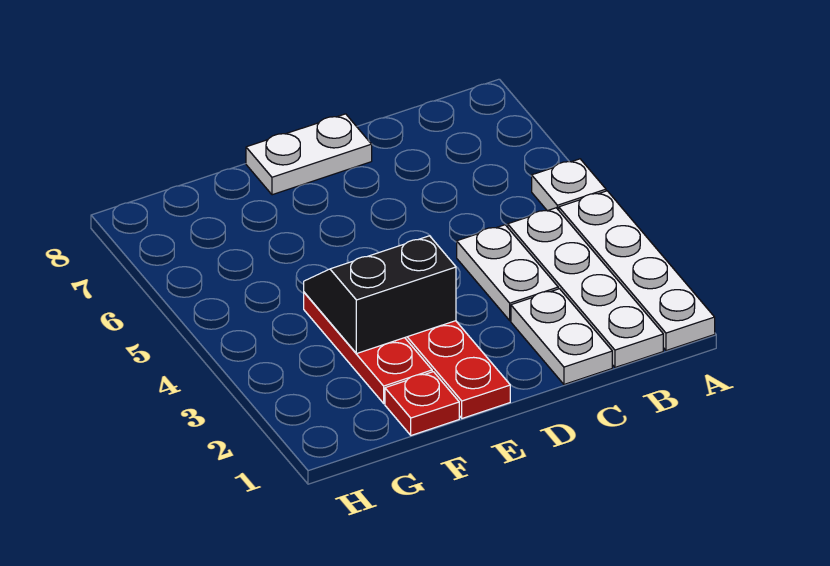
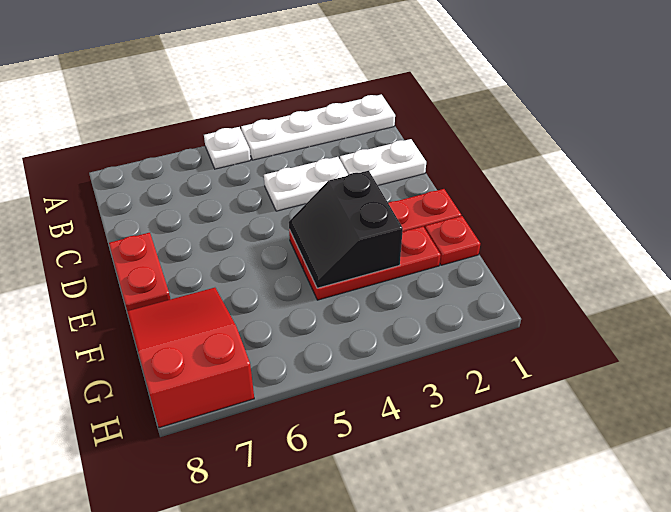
white 1x4 plate [508,208,663,367] -> none
white 1x2 plate [246,114,372,195] -> red 1x2 plate [109,233,170,311]
none -> red 2x3 slope [127,288,254,428]

